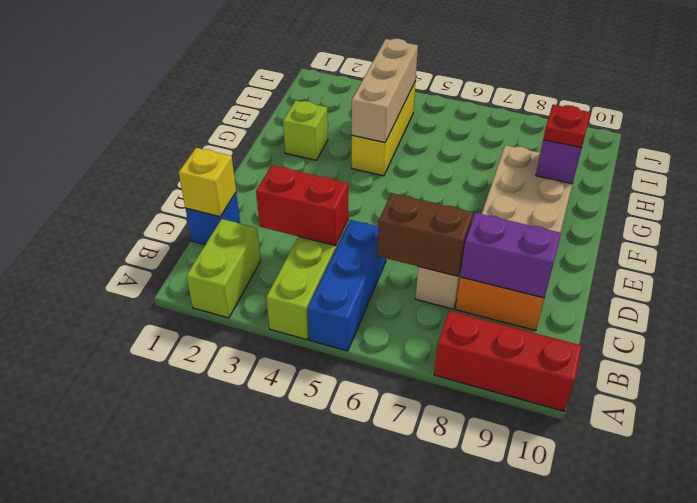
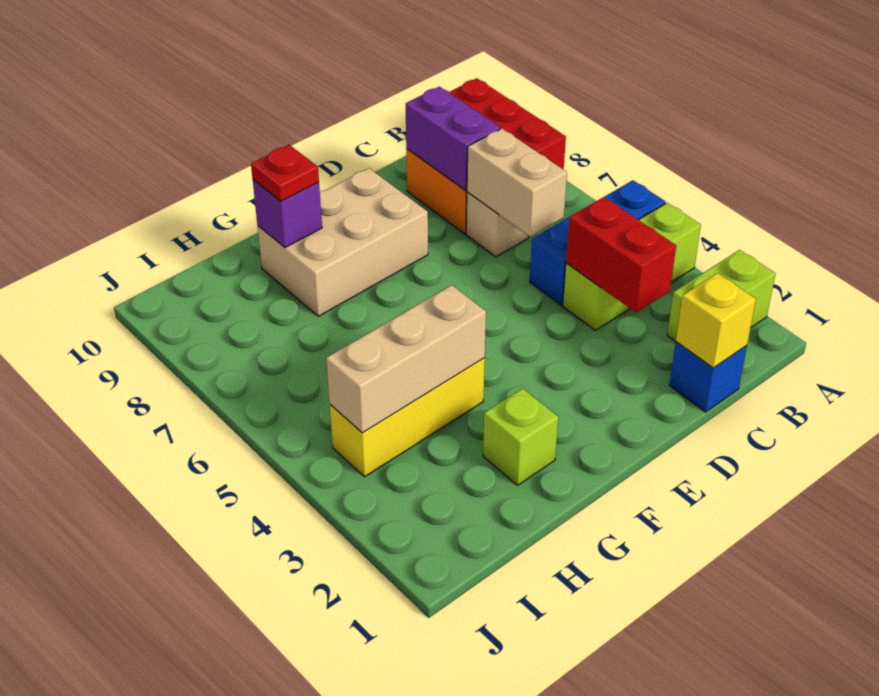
brown 1x2 brick [377,193,473,276] -> tan 1x2 brick [467,129,567,237]

